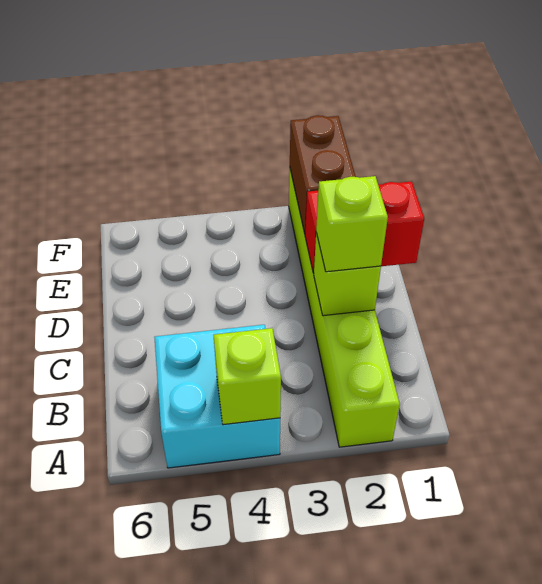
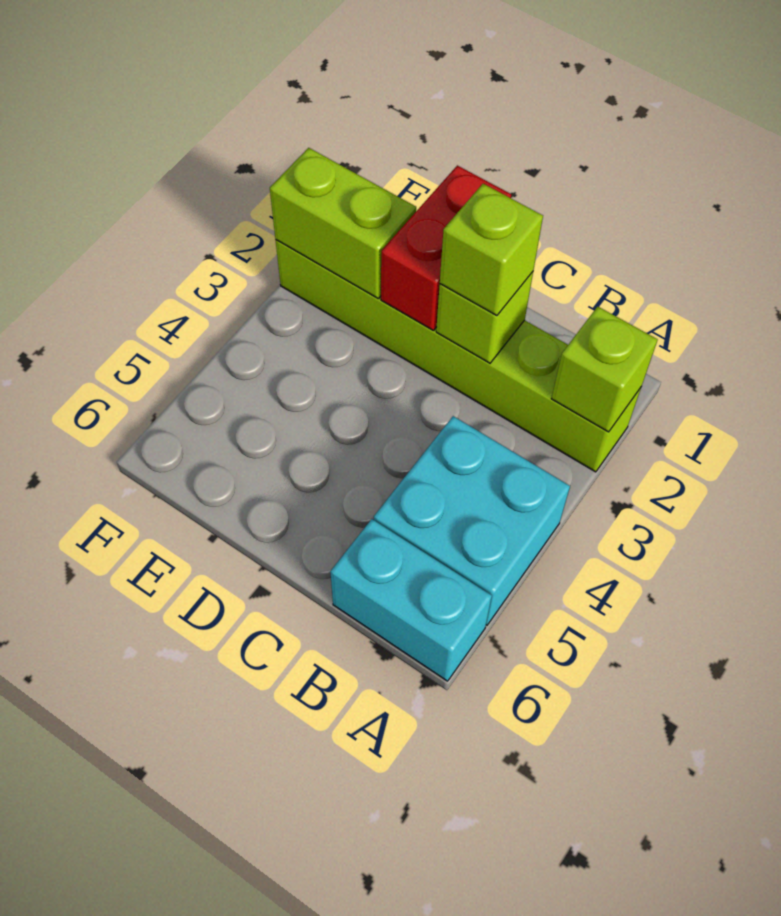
lime 1x1 brick [214,328,281,425] -> lime 1x1 brick moved to [551,307,658,432]
none -> cyan 1x2 brick [330,519,492,681]
brown 1x2 brick [290,115,356,233] -> lime 1x2 brick [270,148,416,298]

